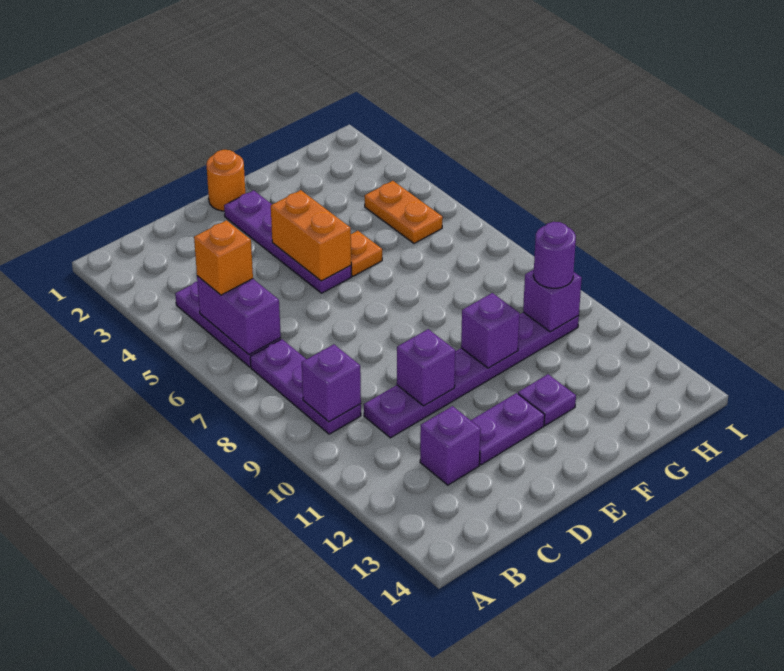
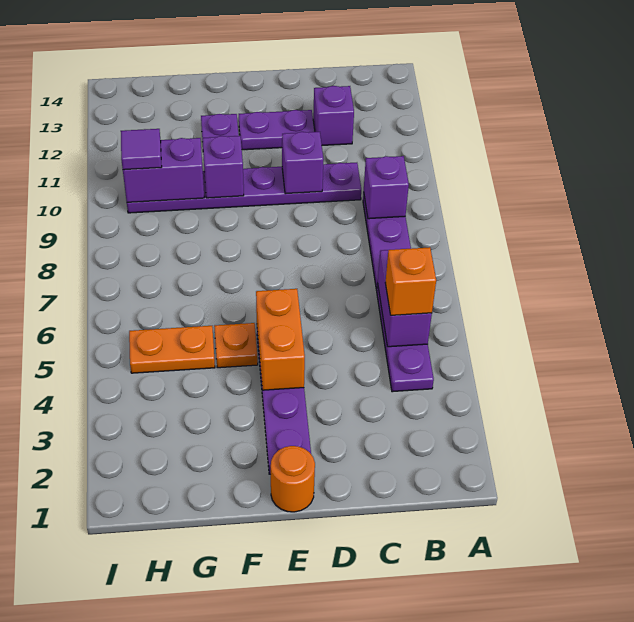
orange 1x2 plate [365,181,443,243] -> orange 1x2 plate turned to [129,326,215,373]
purple 1x1 brick [523,270,582,332] -> purple 1x2 brick [123,138,204,202]
purple 1x1 round brick [533,222,576,288] -> purple 1x1 tile [121,129,162,170]

